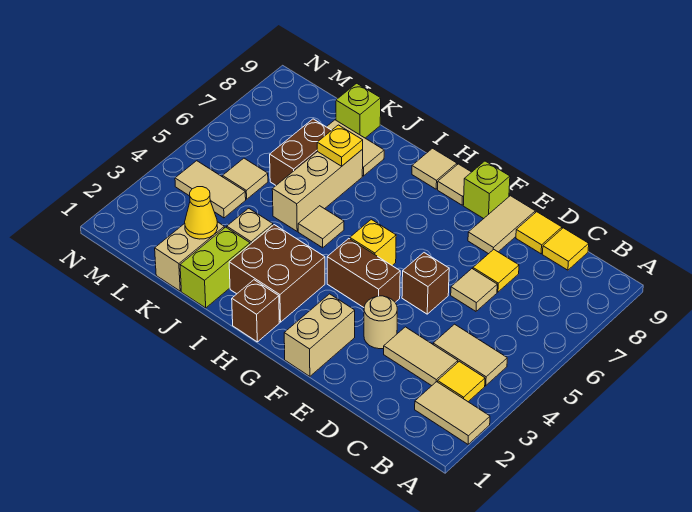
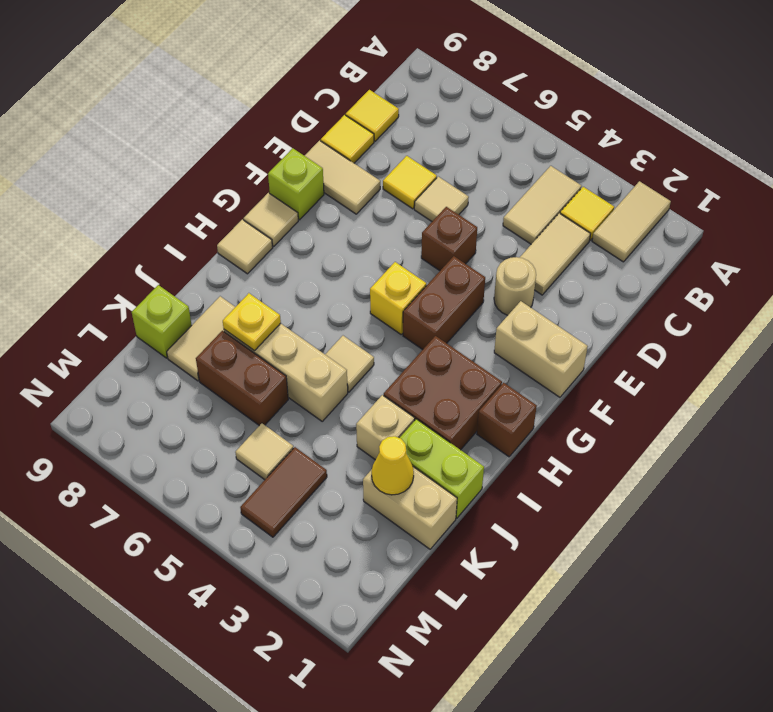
tan 1x2 tile [175,161,246,218] -> brown 1x2 tile [240,447,327,537]

